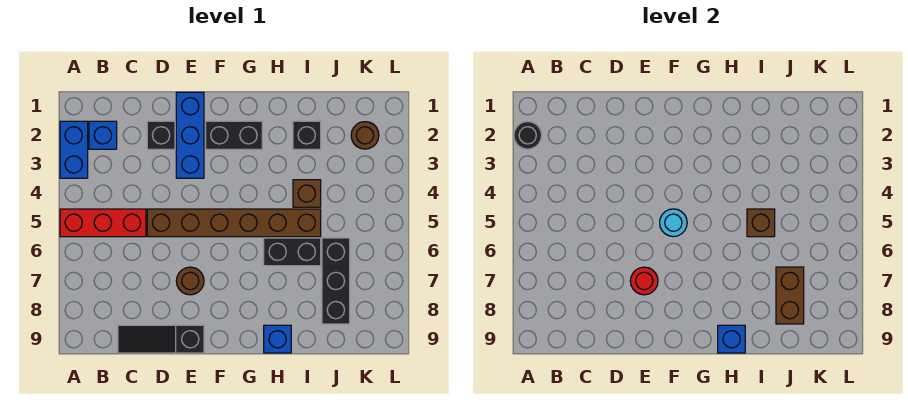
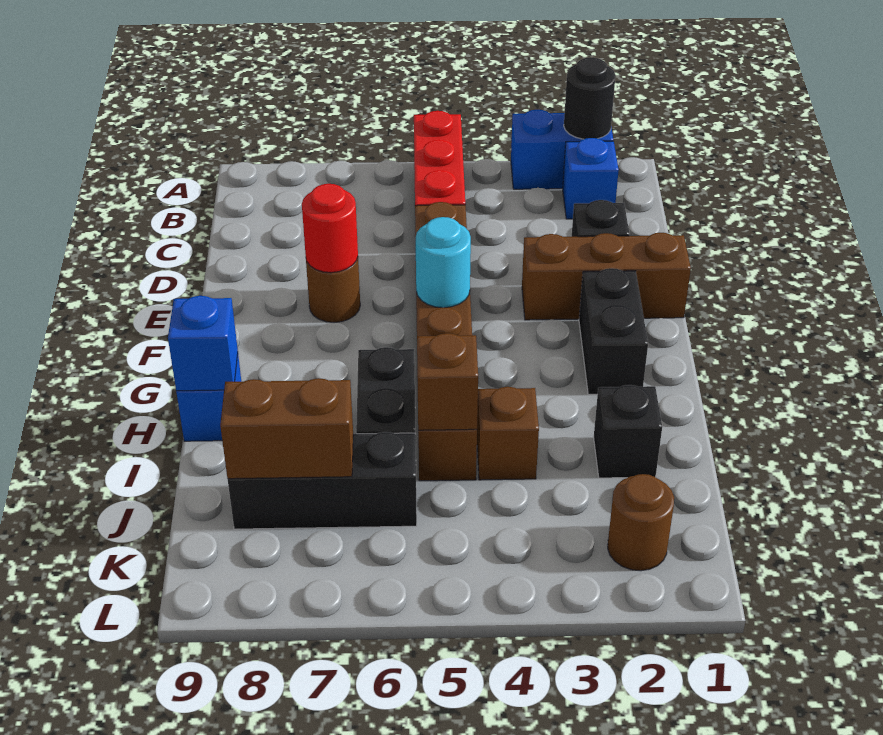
black 1x3 slope [118,325,204,353] -> none
blue 1x3 brick [176,92,204,178] -> brown 1x3 brick [522,233,691,320]

